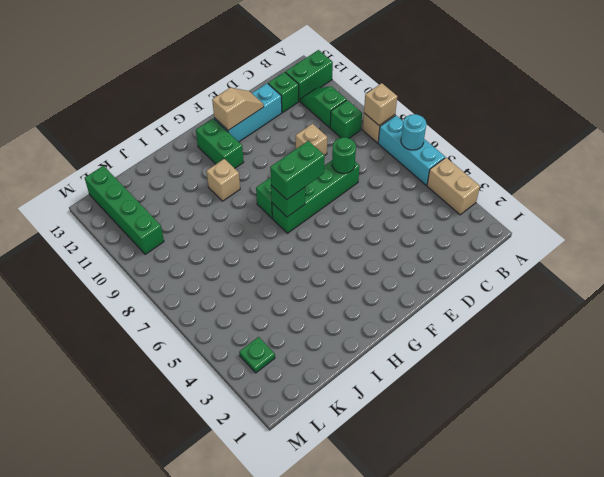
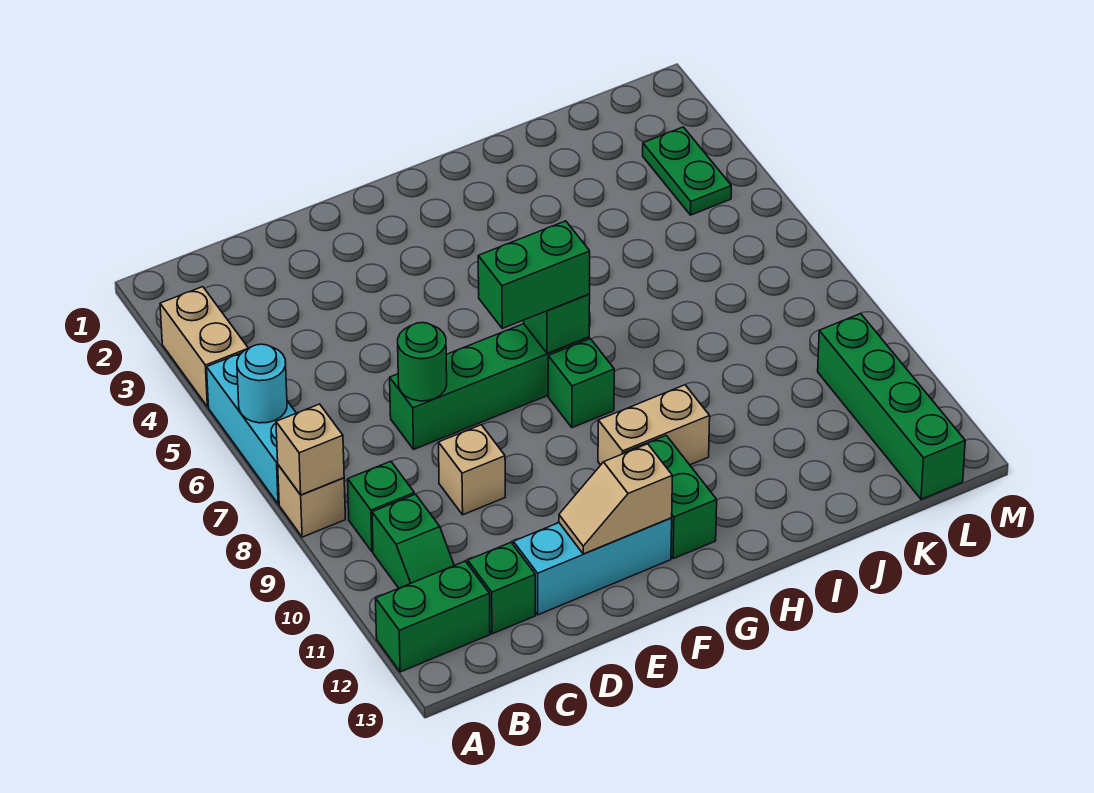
tan 1x1 brick [206,159,240,201] -> tan 1x2 brick [598,385,710,465]
green 1x1 plate [239,337,275,373] -> green 1x2 plate [643,127,731,215]

